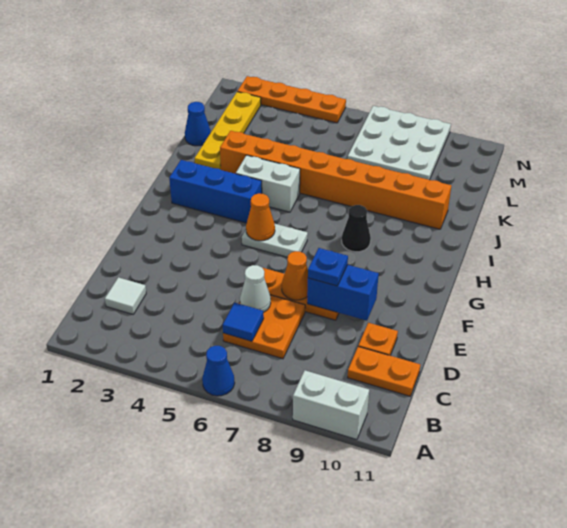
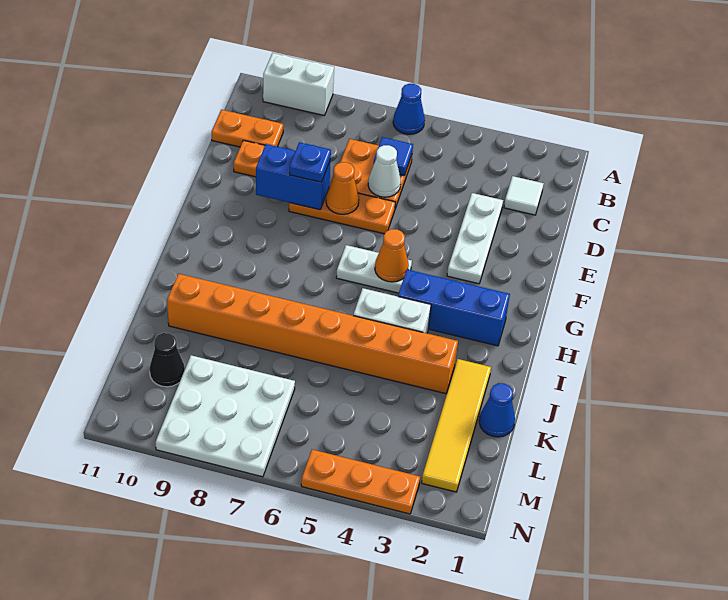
none -> white 1x3 plate [447,193,503,284]
black 1x1 cone [342,205,371,252] -> black 1x1 cone moved to [149,333,185,387]
yellow 1x4 plate [195,92,261,170] -> yellow 1x4 tile [422,359,491,492]
orange 1x4 plate [237,76,346,123] -> orange 1x3 plate [301,450,420,514]

